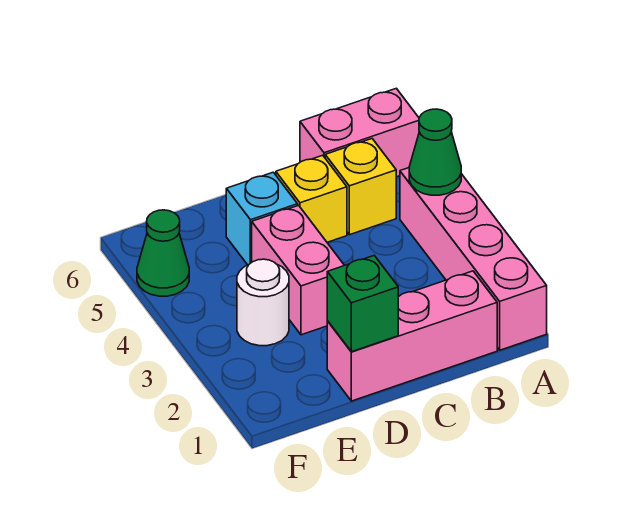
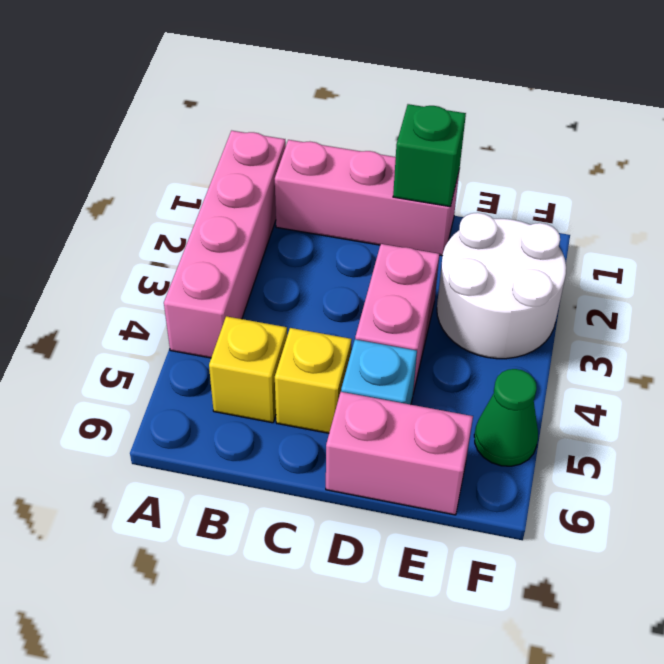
green 1x1 cone [409,109,461,195] -> none
pink 1x2 brick [300,88,419,177] -> pink 1x2 brick moved to [326,392,473,515]
white 1x1 round brick [237,259,289,346] -> white 2x2 round brick [437,213,566,359]

